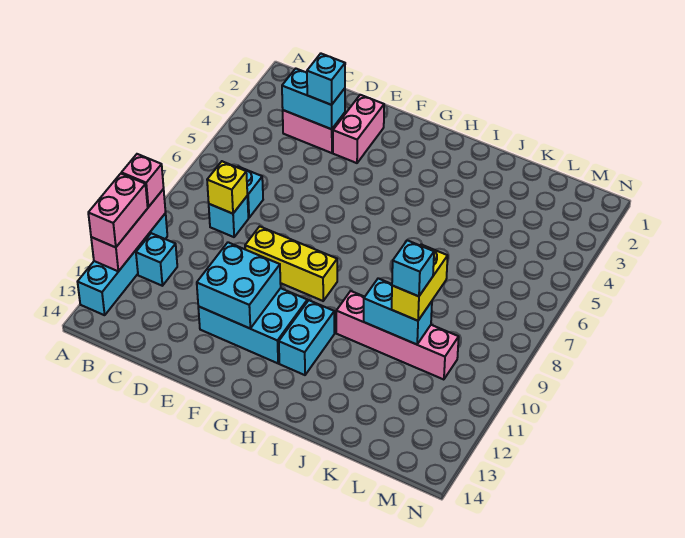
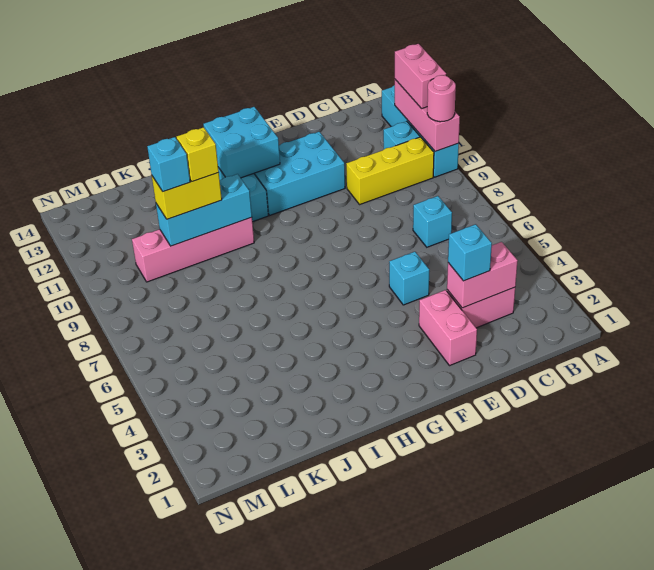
pink 1x1 brick [121,154,164,207] -> pink 1x1 round brick [427,75,456,122]
cyan 1x2 brick [282,69,345,129] -> pink 1x2 brick [447,242,518,308]
cyan 1x1 brick [209,196,248,237] -> cyan 1x1 brick moved to [389,252,429,305]
yellow 1x1 brick [207,161,247,214] -> yellow 1x1 brick moved to [176,127,219,182]
yellow 1x3 brick [245,226,337,301] -> yellow 1x3 brick moved to [346,137,434,205]
cyan 2x2 brick [197,242,281,328] -> cyan 2x2 brick moved to [203,107,280,178]
cyan 1x2 brick [364,278,432,344] -> cyan 1x3 brick [156,174,252,246]
yellow 1x2 brick [392,245,448,321] -> yellow 1x2 brick turned to [152,173,222,219]

